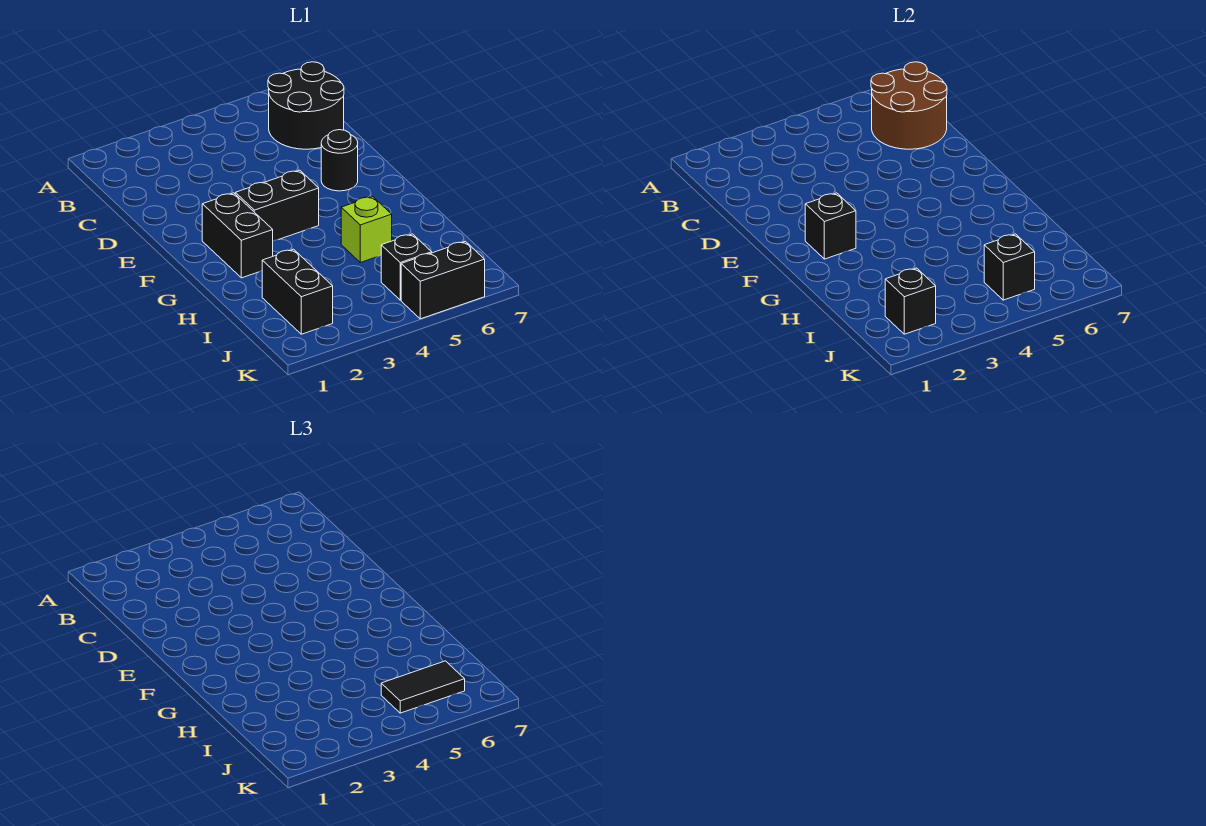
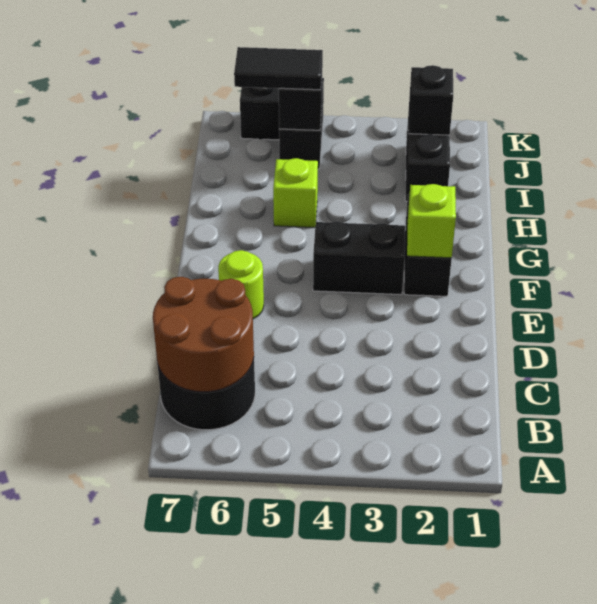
black 1x1 round brick [321,130,358,191] -> lime 1x1 round brick [218,250,264,319]
black 1x1 brick [805,193,856,259] -> lime 1x1 brick [407,184,456,258]

